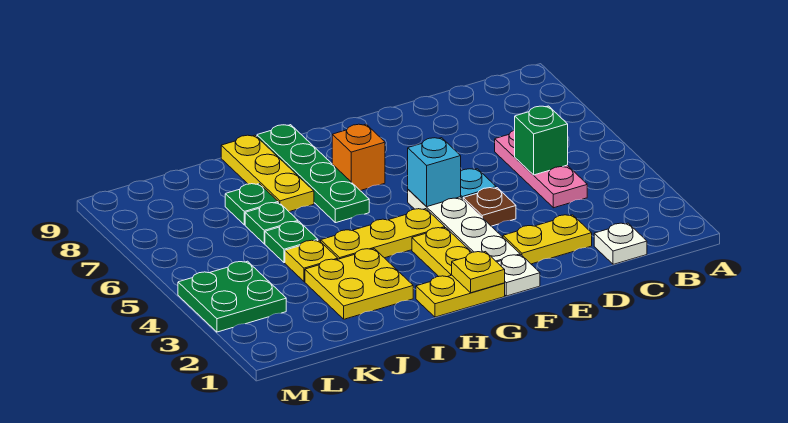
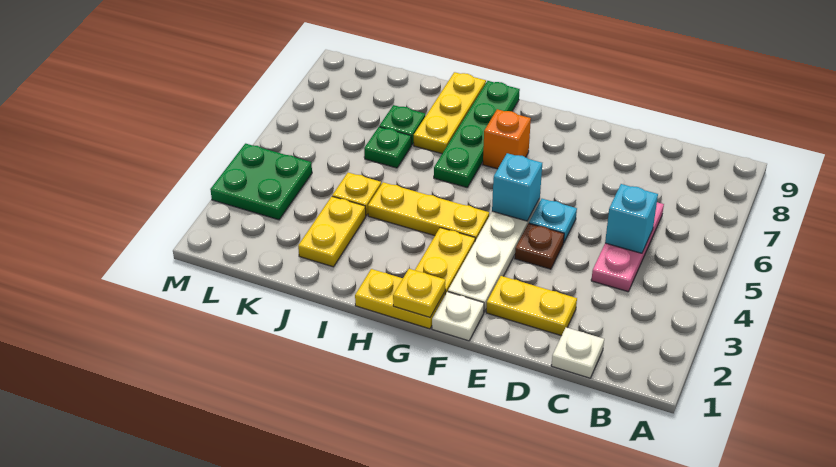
green 1x1 brick [515,106,568,175] -> cyan 1x1 brick [605,184,658,253]
yellow 2x2 plate [305,249,413,319] -> yellow 1x2 plate [298,196,366,267]
green 1x1 plate [265,221,318,263] -> none

